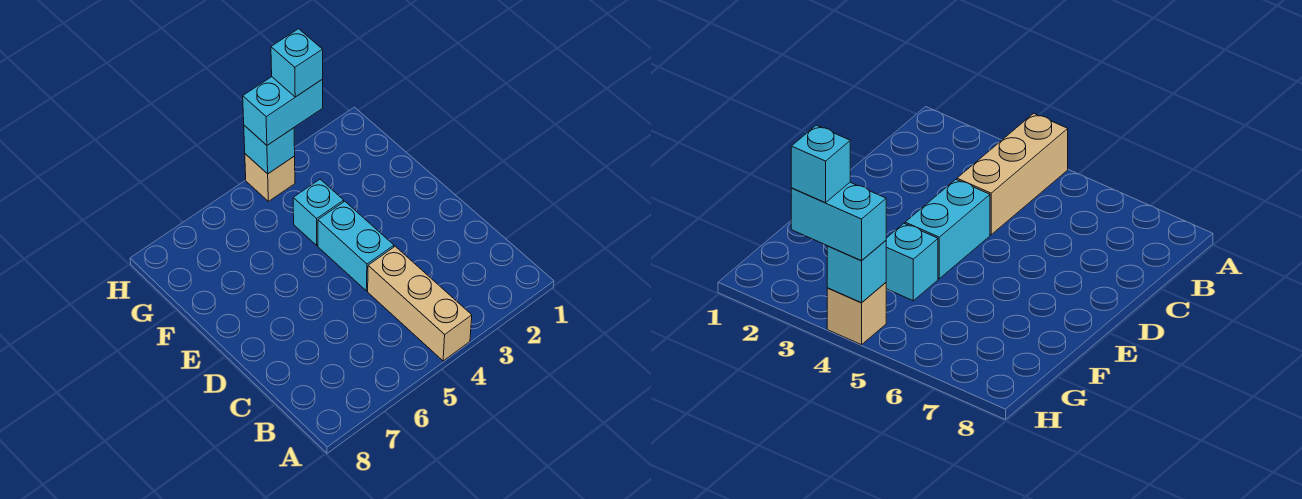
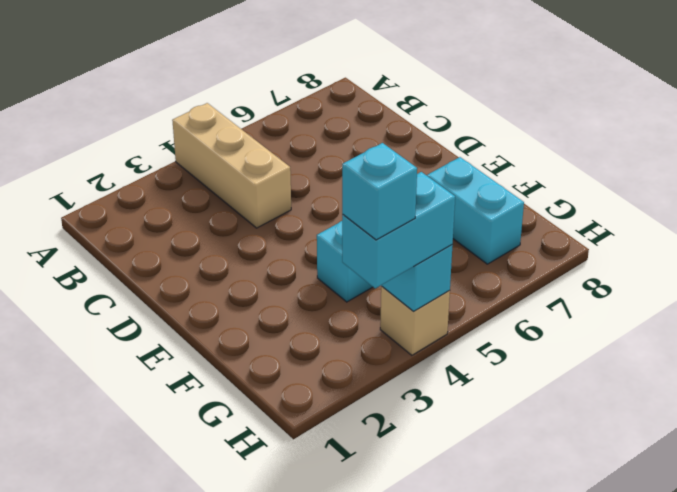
cyan 1x2 brick [318,201,394,291] -> cyan 1x2 brick moved to [427,157,524,264]

